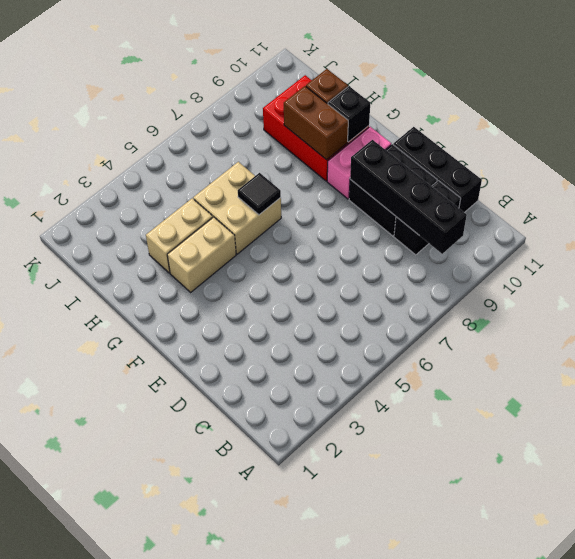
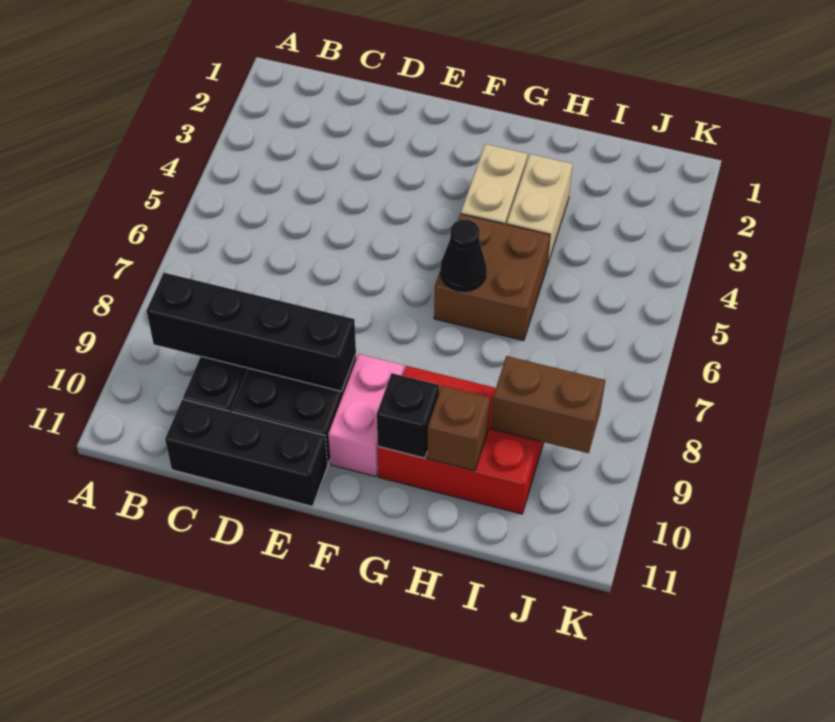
tan 2x2 brick [193,162,281,254] -> brown 2x2 brick [434,214,550,341]
black 1x1 tile [238,173,281,215] -> black 1x1 cone [440,220,487,292]
brown 1x2 brick [284,86,348,160] -> brown 1x2 brick moved to [491,356,605,453]

